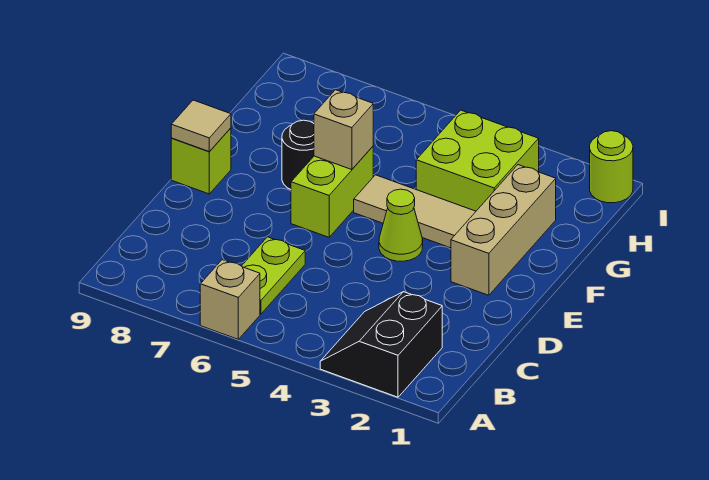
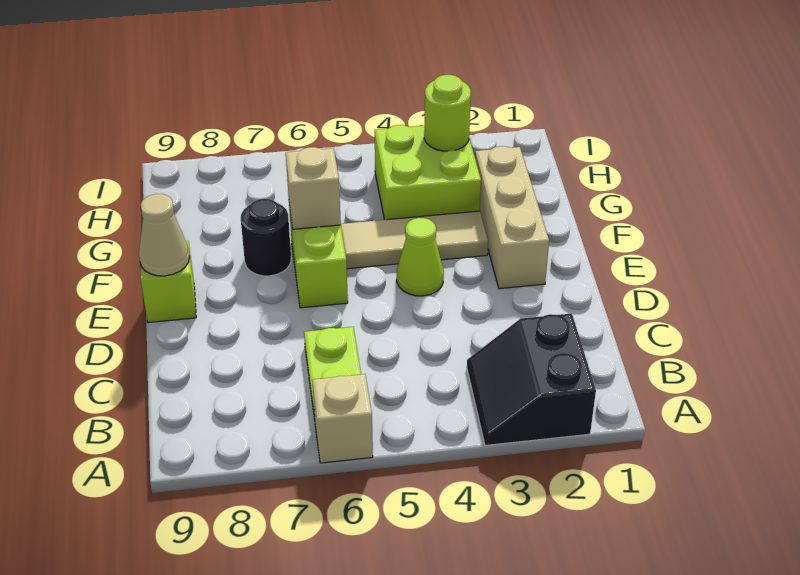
tan 1x1 tile [171,100,231,152] -> tan 1x1 cone [139,194,190,276]
lime 1x1 round brick [590,131,633,203] -> lime 1x1 round brick moved to [424,75,471,151]

